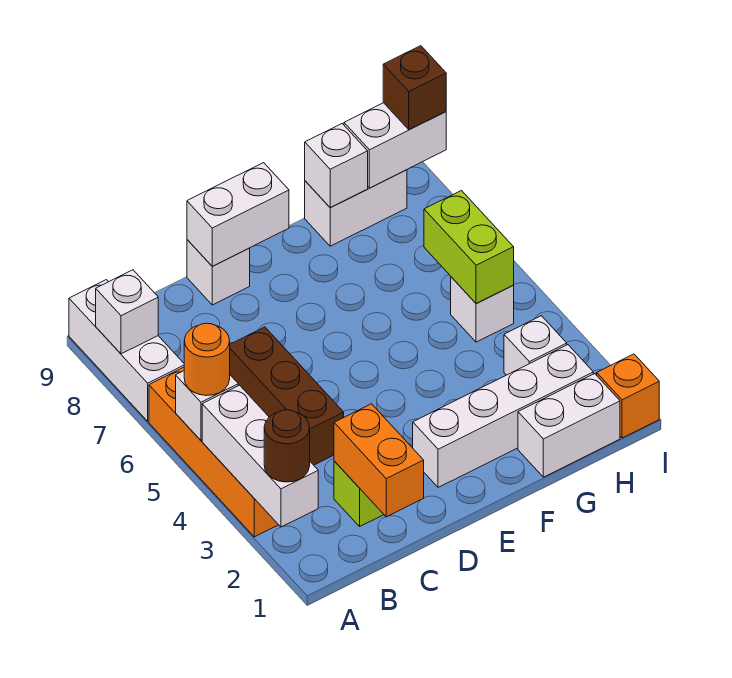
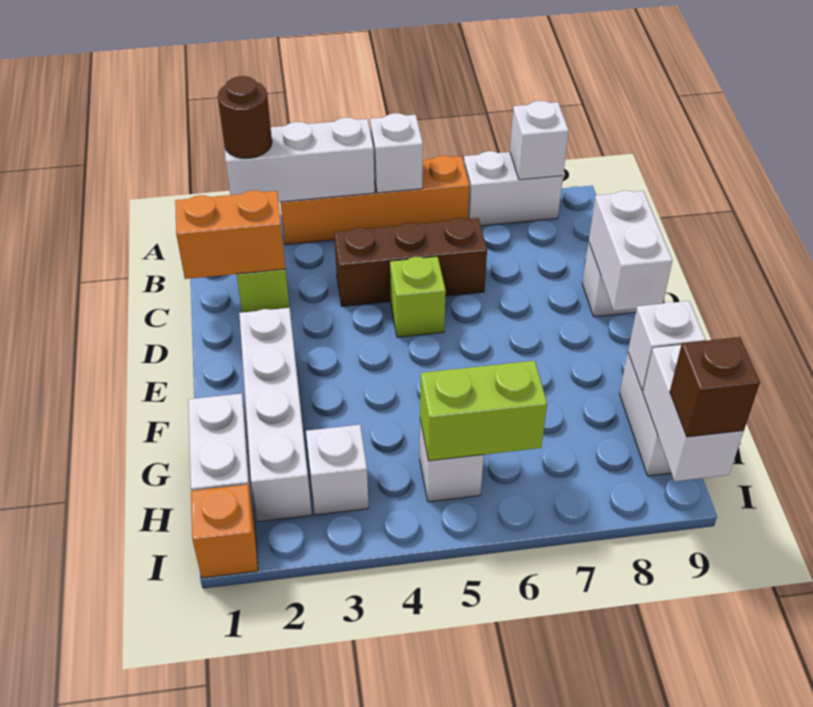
orange 1x1 round brick [184,323,230,396] -> none
white 1x3 brick [69,280,184,421] -> white 1x2 brick [464,151,563,226]
none -> lime 1x1 brick [390,256,446,337]

